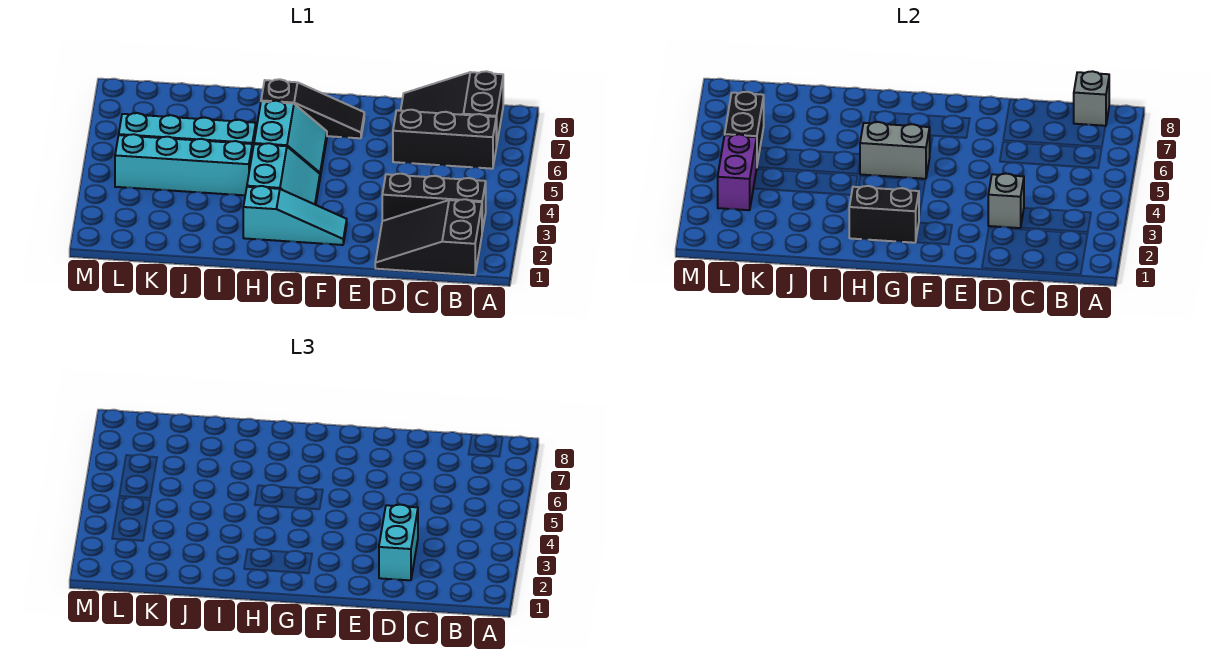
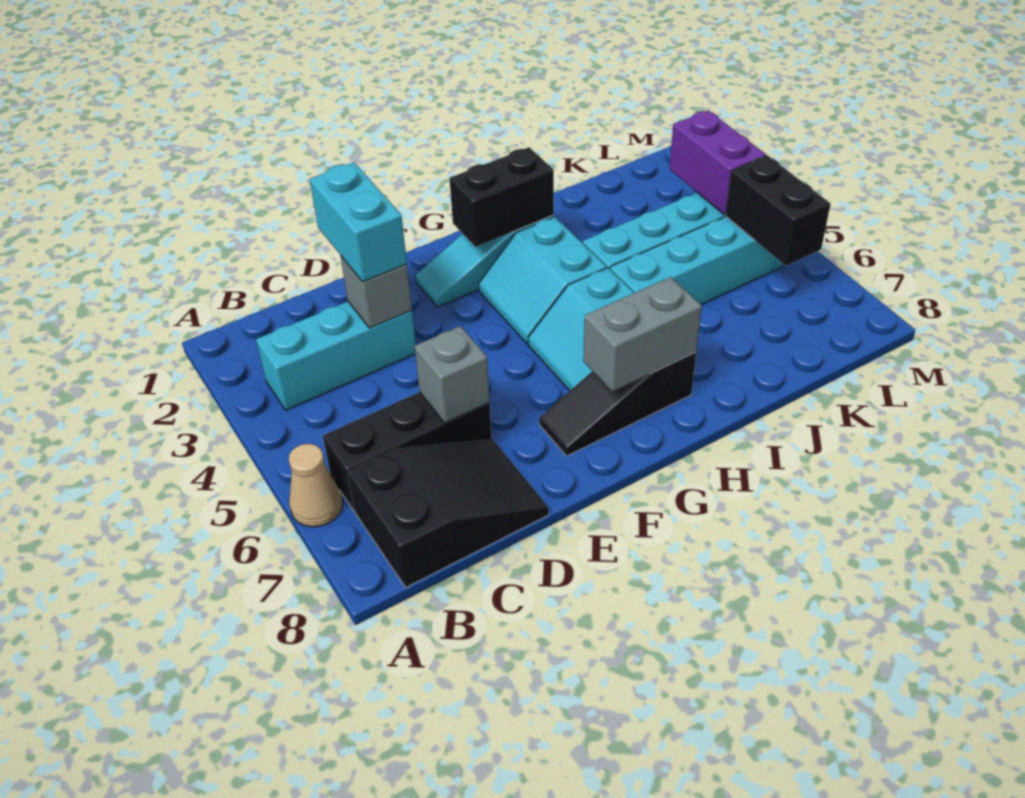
none -> tan 1x1 cone [289,444,342,527]
black 2x3 slope [375,199,482,275] -> none
black 1x3 brick [382,174,486,231] -> cyan 1x3 brick [256,302,416,410]
grey 1x1 brick [1074,71,1109,126] -> grey 1x1 brick moved to [415,326,490,423]
grey 1x2 brick [860,122,930,179] -> grey 1x2 brick moved to [583,277,702,392]

